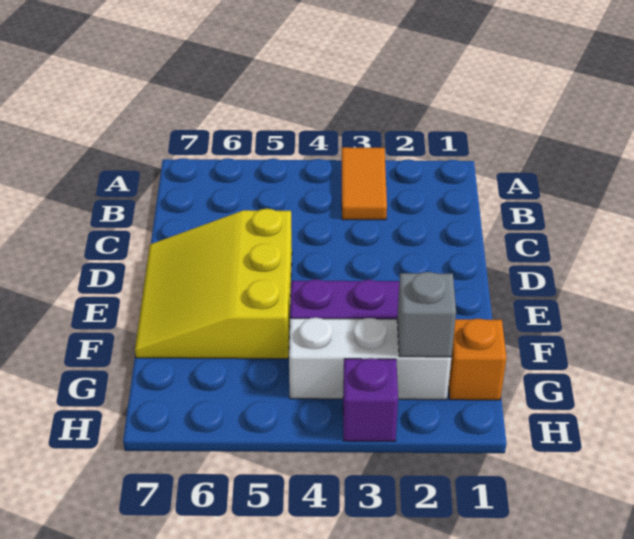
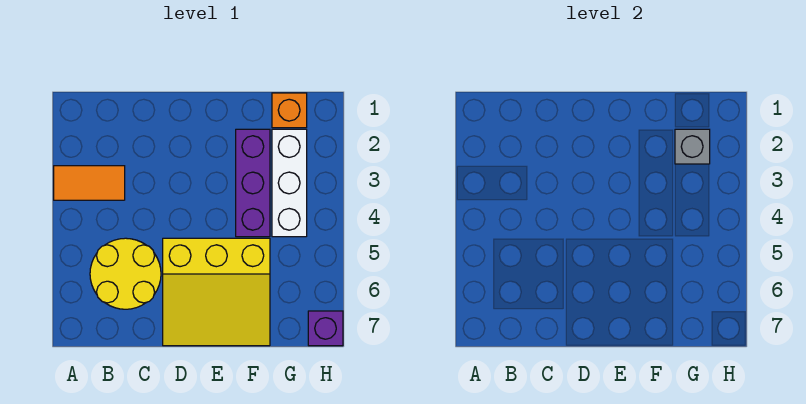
none -> yellow 2x2 round brick [90,238,161,309]
purple 1x1 brick [343,358,398,441] -> purple 1x1 brick moved to [308,311,343,346]

